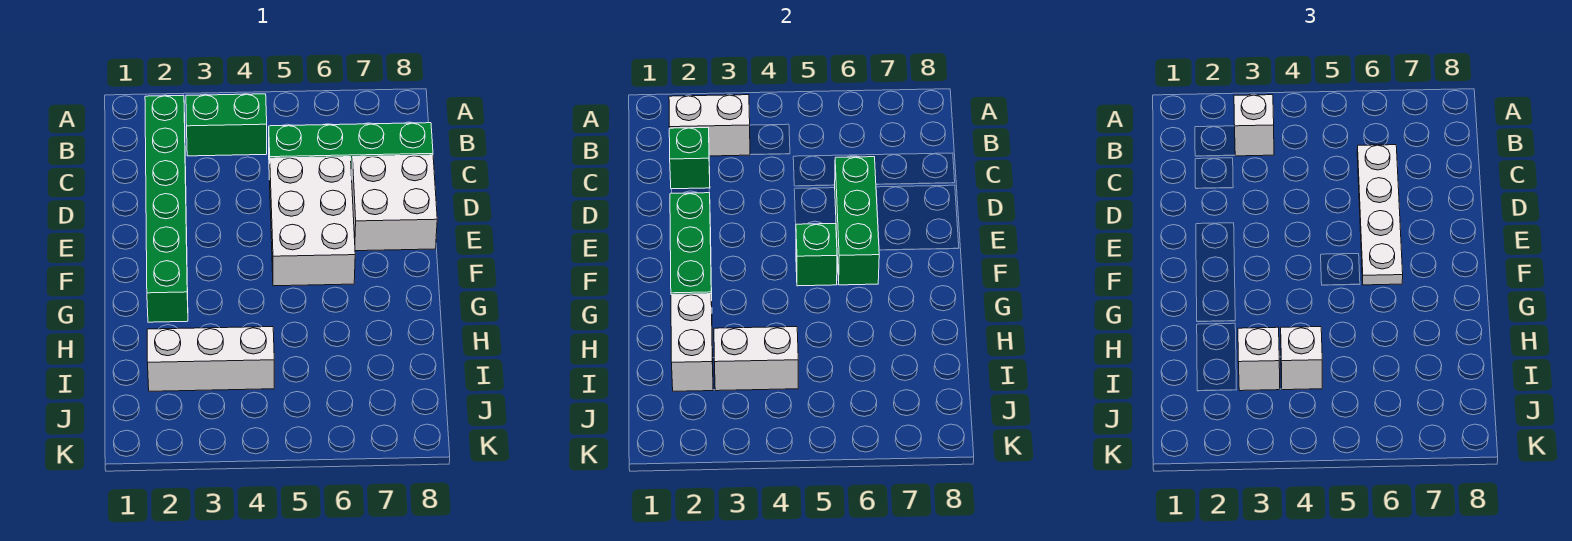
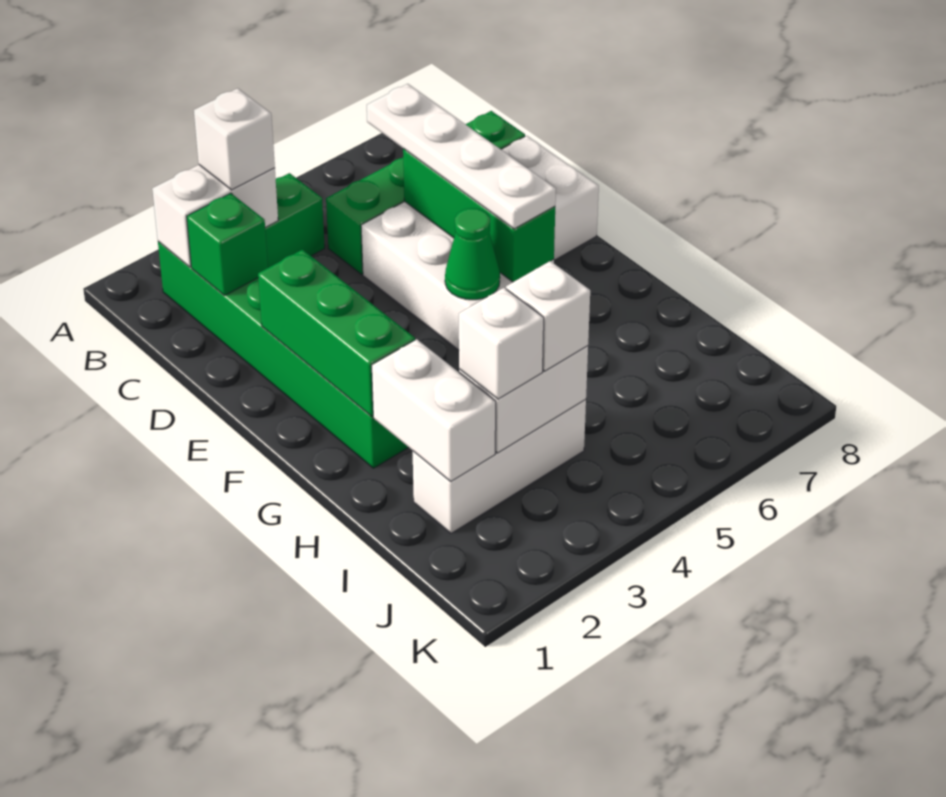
green 1x1 brick [796,224,837,286] -> green 1x1 cone [445,208,500,300]

